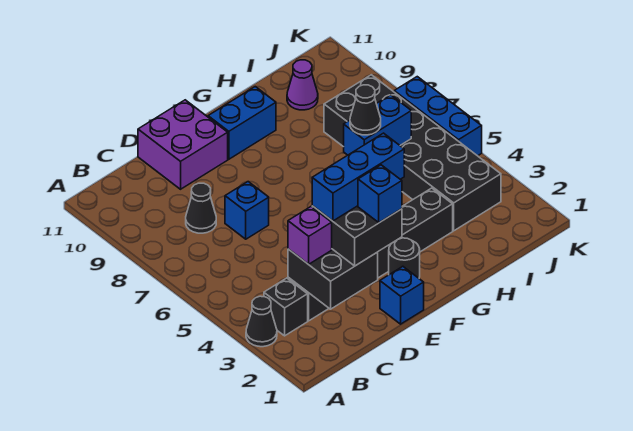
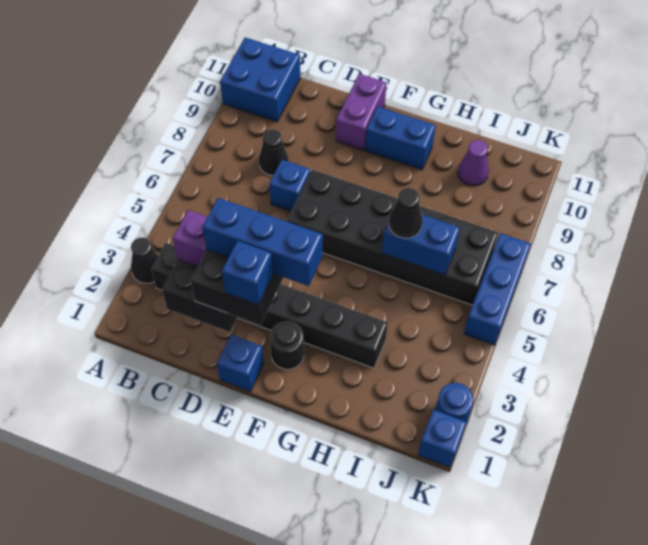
none -> blue 2x2 brick [220,37,300,122]
purple 2x2 brick [138,100,228,189] -> purple 1x2 brick [336,74,387,150]
black 2x6 brick [324,75,501,231] -> black 2x6 brick turned to [287,170,498,305]
none -> blue 1x1 brick [418,409,466,468]
none -> blue 1x1 round brick [435,383,474,423]

